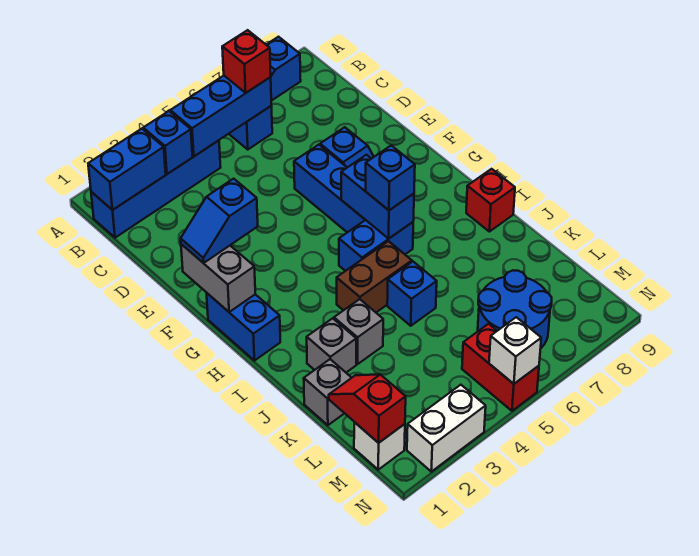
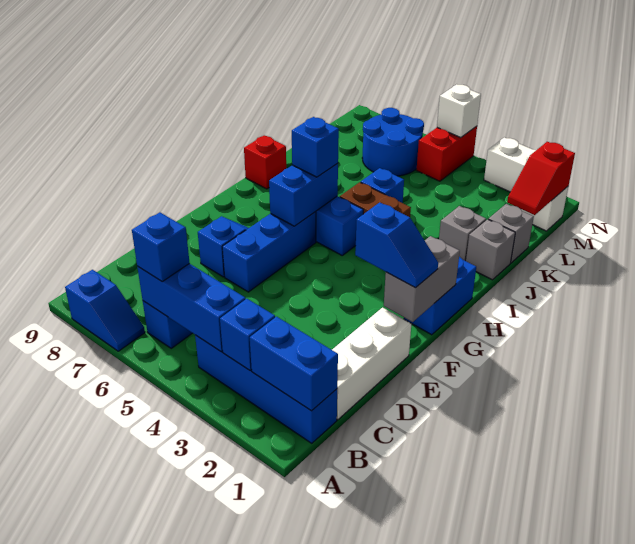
red 1x1 brick [222,30,271,93] -> blue 1x1 brick [132,212,190,281]
none -> white 1x3 brick [332,308,411,420]
grey 1x1 brick [334,299,383,364] -> grey 1x1 brick moved to [466,219,515,280]

